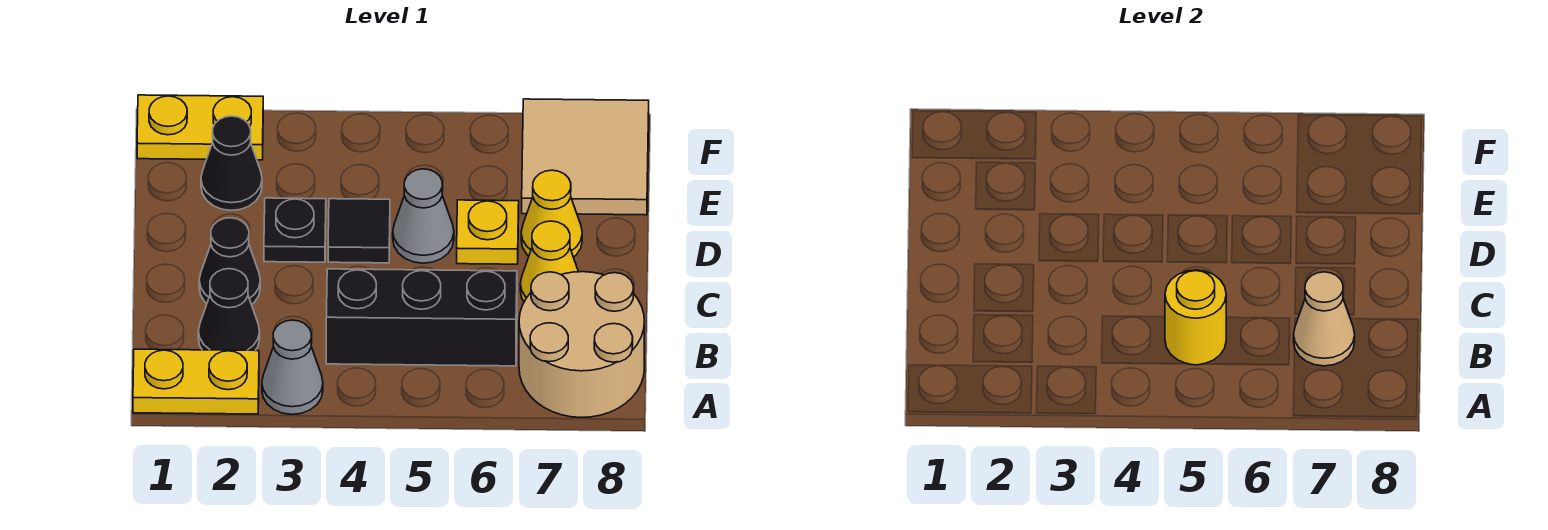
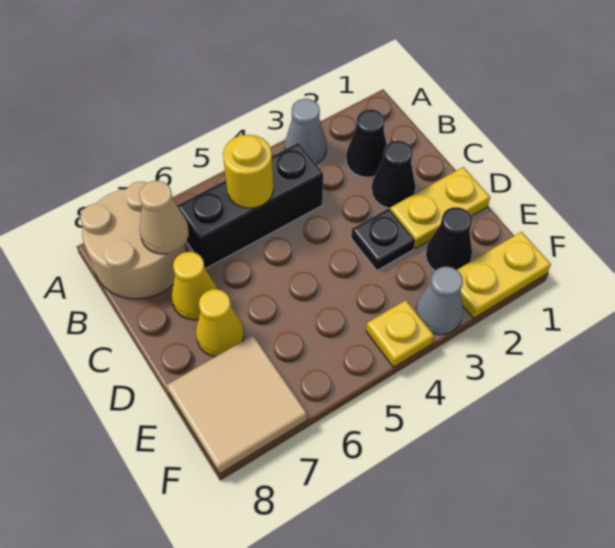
yellow 1x2 plate [133,349,259,414] -> yellow 1x2 plate moved to [390,167,490,248]
black 1x1 tile [328,199,390,263] -> none
grey 1x1 cone [393,169,454,263] -> grey 1x1 cone moved to [416,267,463,335]
yellow 1x1 plate [457,200,519,264] -> yellow 1x1 plate moved to [366,300,434,367]

